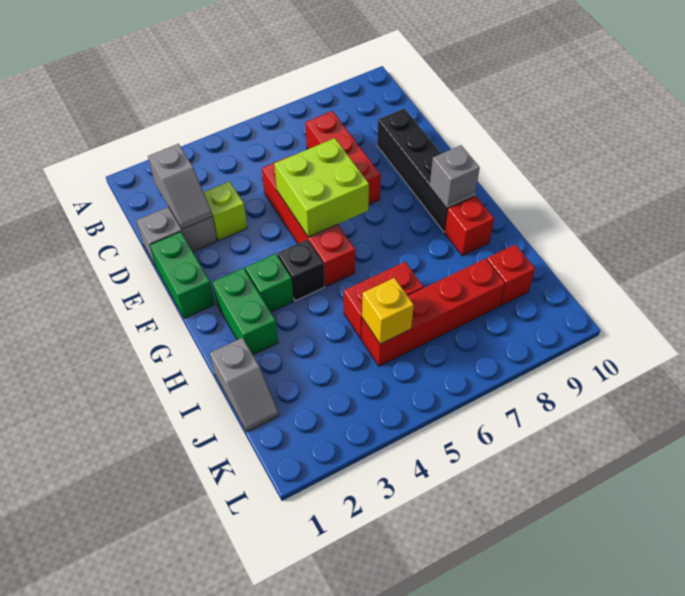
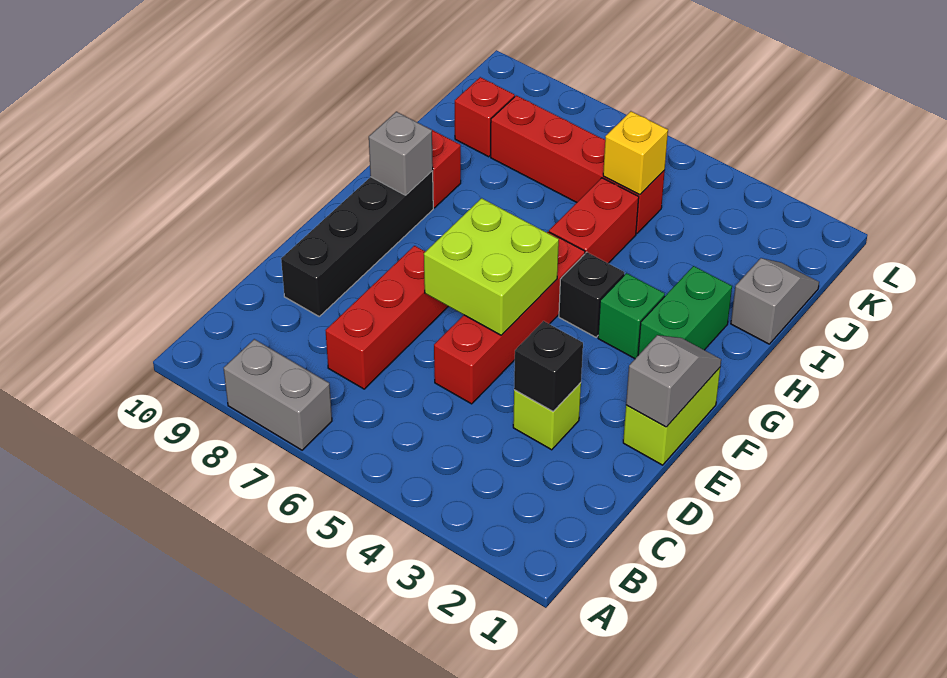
grey 1x2 slope [148,144,212,229] -> grey 1x2 slope moved to [626,335,721,427]
grey 1x2 brick [136,207,217,267] -> grey 1x2 brick moved to [224,339,332,450]
none -> black 1x1 brick [514,321,583,411]
green 1x2 brick [150,232,215,319] -> lime 1x2 brick [623,368,720,465]
red 1x2 brick [344,262,423,339] -> red 1x2 brick turned to [549,178,639,263]

